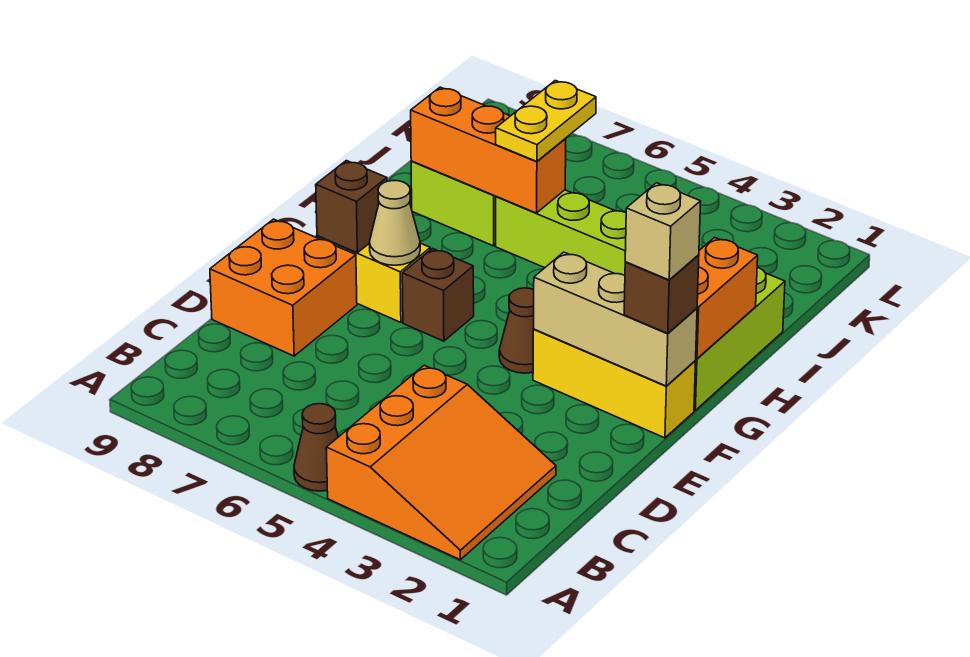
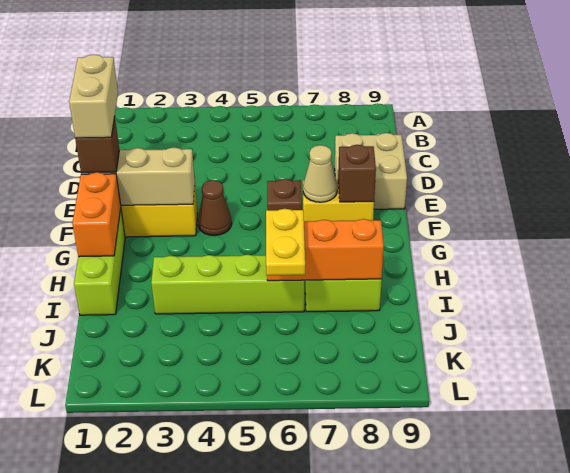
orange 3x3 slope [326,365,556,560] -> none
brown 1x1 cone [294,404,338,491] -> none
orange 2x2 brick [210,219,357,356] -> tan 2x2 brick [335,133,407,209]
tan 1x1 brick [625,183,701,280] -> tan 1x2 brick [69,54,118,138]

